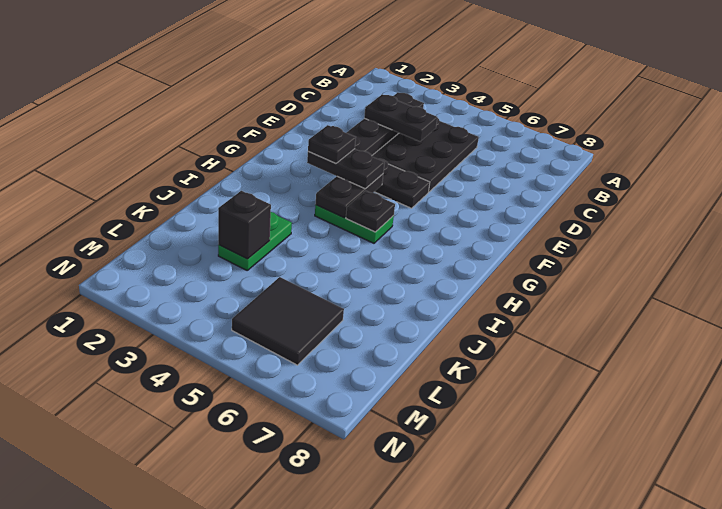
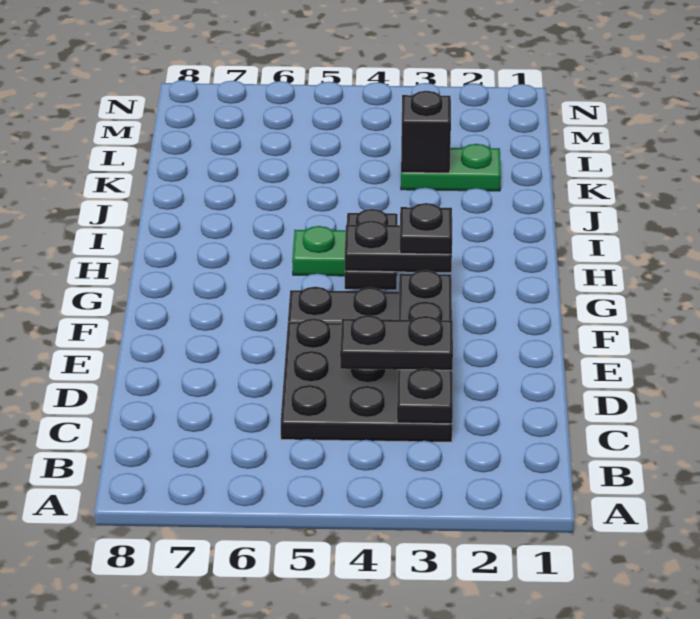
black 1x1 plate [346,191,395,232] -> none
green 1x2 plate [218,212,292,270] -> green 1x2 plate turned to [401,144,501,191]
black 2x2 tile [232,277,344,365] -> none

